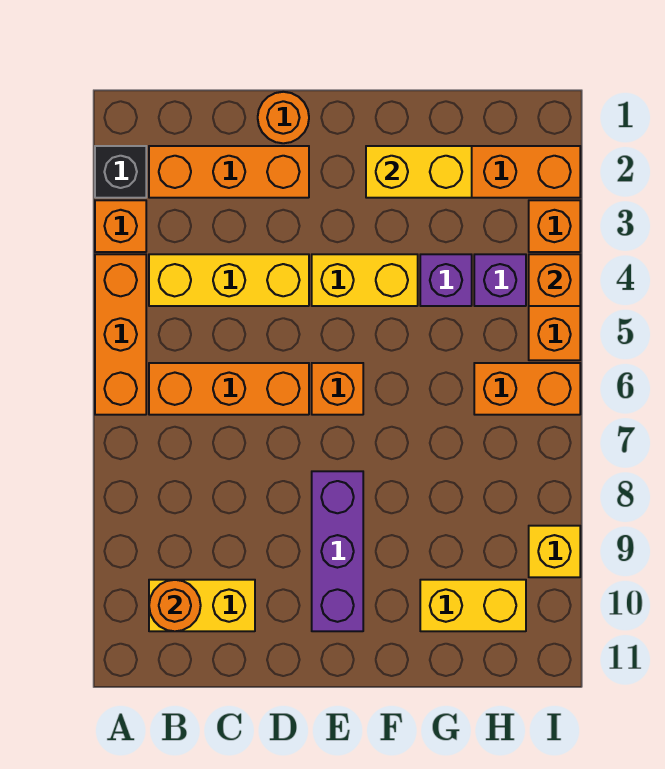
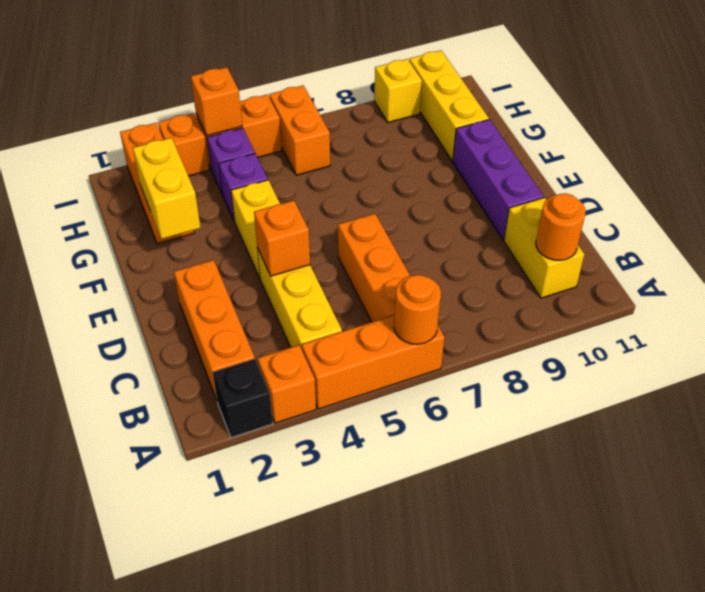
orange 1x1 round brick [258,92,309,143] -> orange 1x1 round brick moved to [394,275,441,344]
orange 1x1 brick [312,363,363,415] -> orange 1x1 brick moved to [254,201,310,276]
purple 1x3 brick [312,471,363,631] -> purple 1x3 brick turned to [453,119,544,240]
yellow 1x2 brick [420,580,526,631] -> yellow 1x3 brick [409,50,489,161]

